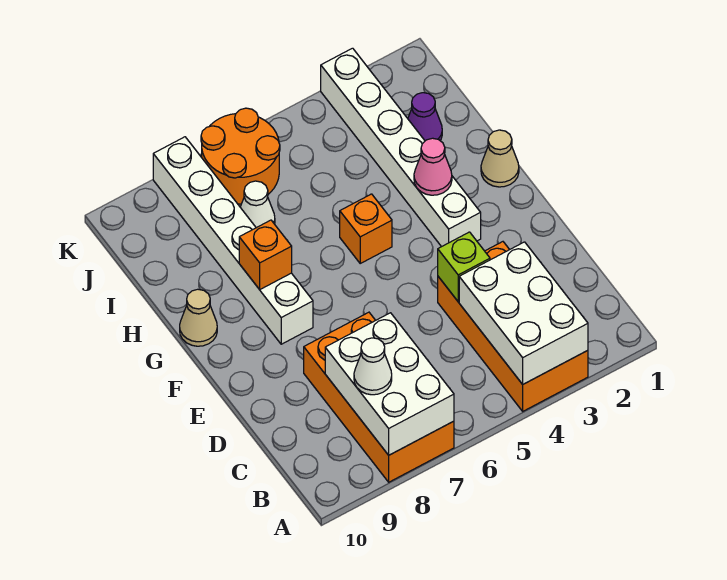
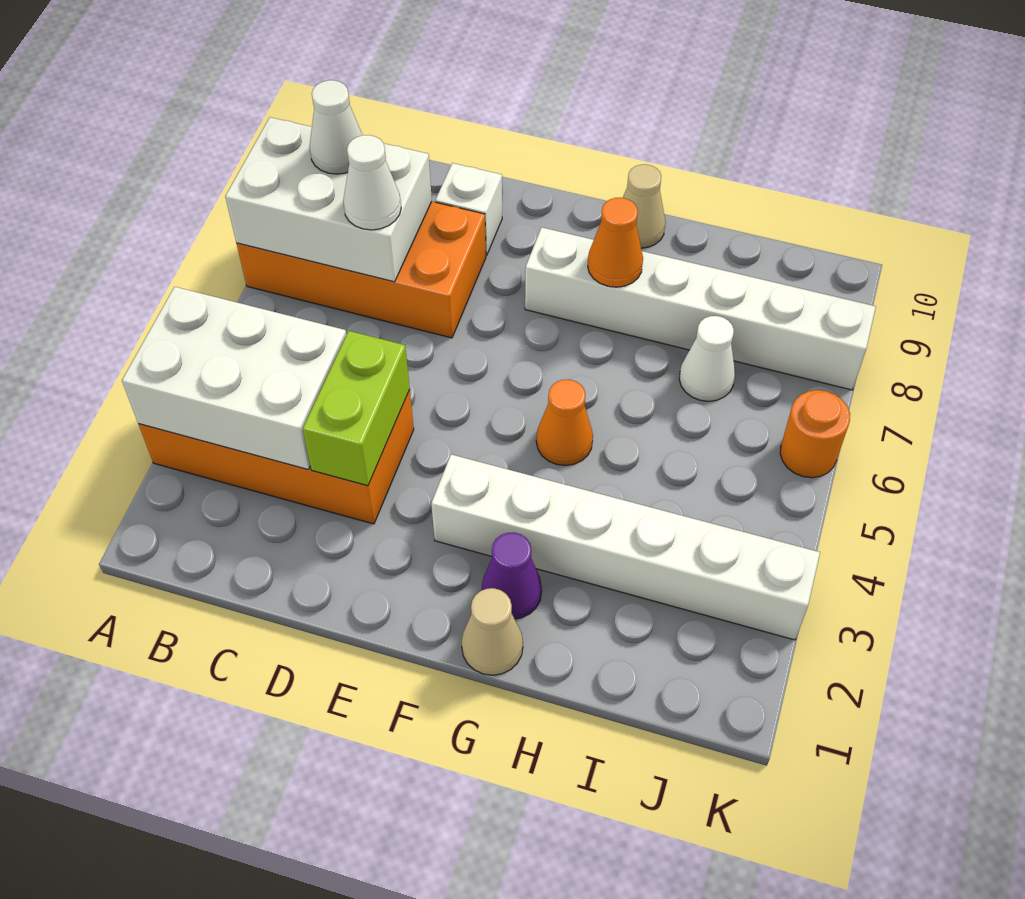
none -> white 1x1 cone [343,135,401,230]
lime 1x1 brick [438,232,490,301] -> lime 1x2 brick [303,331,410,486]
none -> white 1x1 brick [435,163,502,256]
pink 1x1 cone [414,138,452,195] -> none
orange 1x1 brick [340,194,392,263] -> orange 1x1 cone [536,379,593,466]
orange 1x1 brick [239,220,292,289] -> orange 1x1 cone [588,198,643,287]
purple 1x1 cone [408,93,442,141] -> purple 1x1 cone moved to [482,532,542,619]
orange 2x2 round brick [201,108,280,204] -> orange 1x1 round brick [780,390,850,478]

